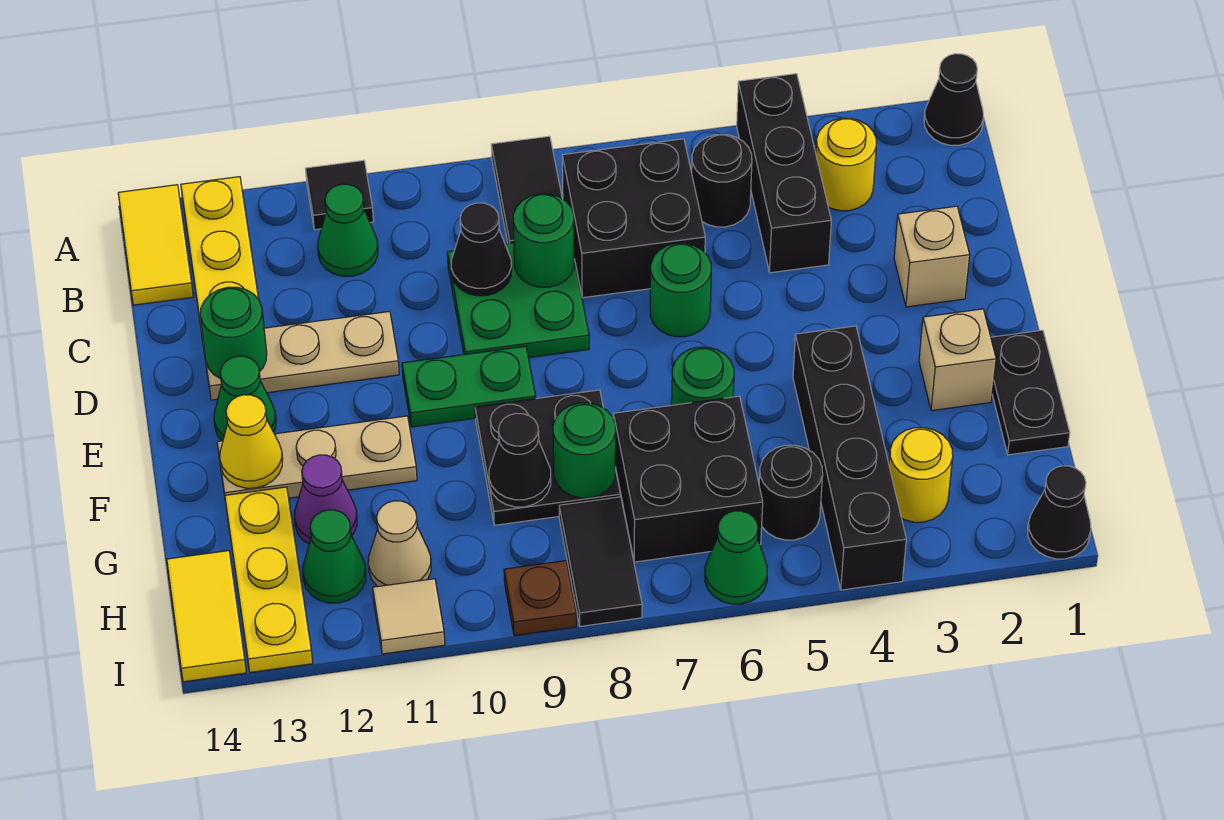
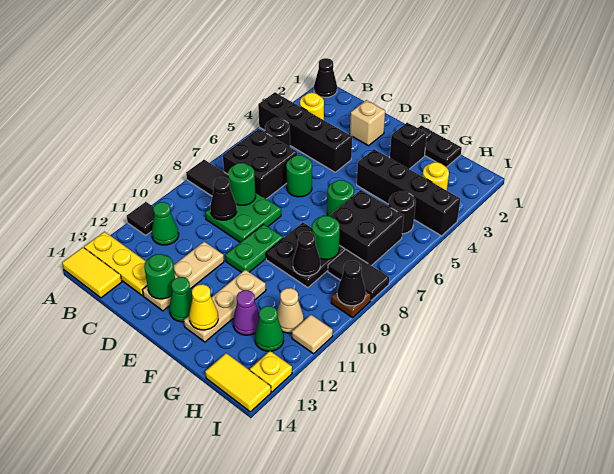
black 1x3 brick [737,74,831,273] -> black 1x4 brick [258,92,352,172]
tan 1x1 brick [919,309,996,411] -> black 1x1 brick [390,123,427,169]
yellow 1x3 plate [225,487,313,672] -> yellow 1x1 plate [250,351,292,392]
black 1x1 cone [1028,466,1091,559] -> black 1x1 cone moved to [337,261,366,306]
green 1x1 cone [705,511,767,604] -> none

